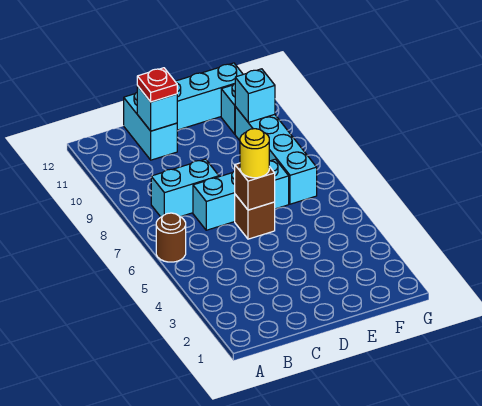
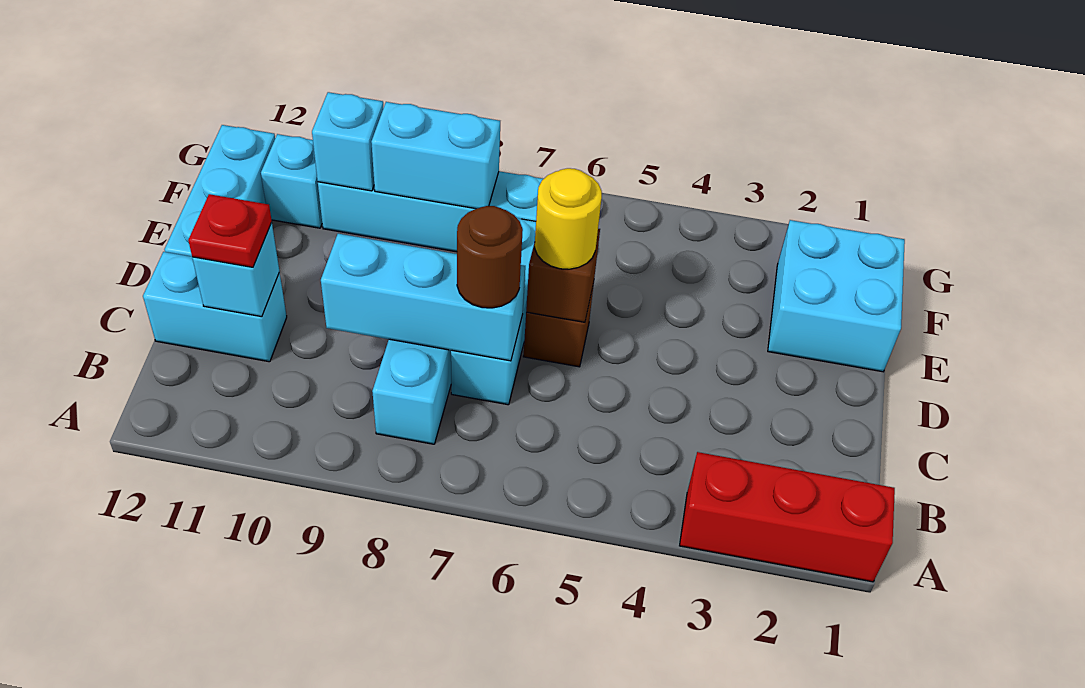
none -> red 1x3 brick [680,452,895,582]
brown 1x1 round brick [156,213,186,262] -> brown 1x1 round brick moved to [457,206,523,308]
none -> cyan 1x3 brick [321,234,525,361]
none -> cyan 2x2 brick [768,220,905,372]
none -> cyan 1x2 brick [371,102,500,209]

